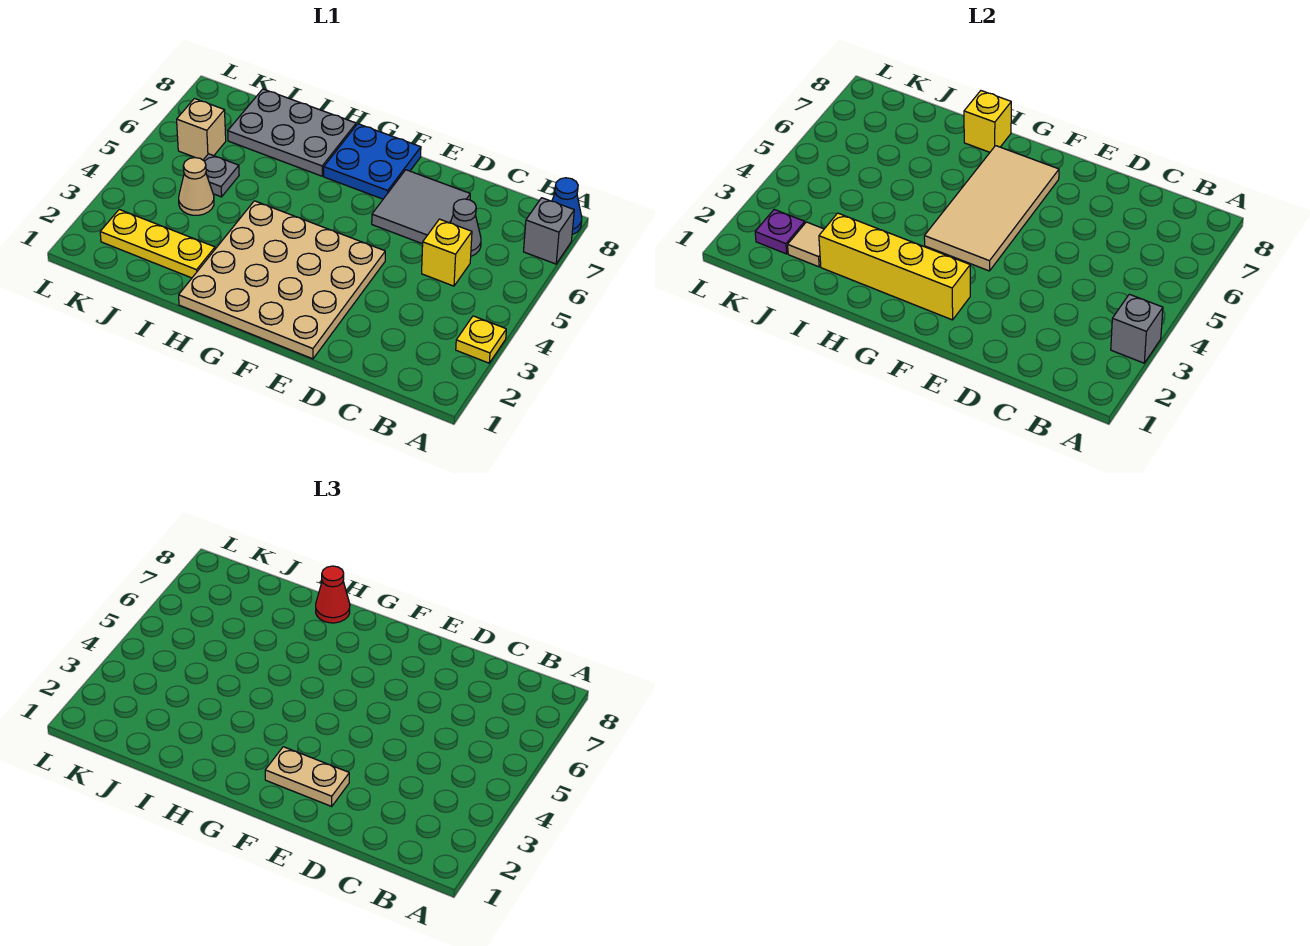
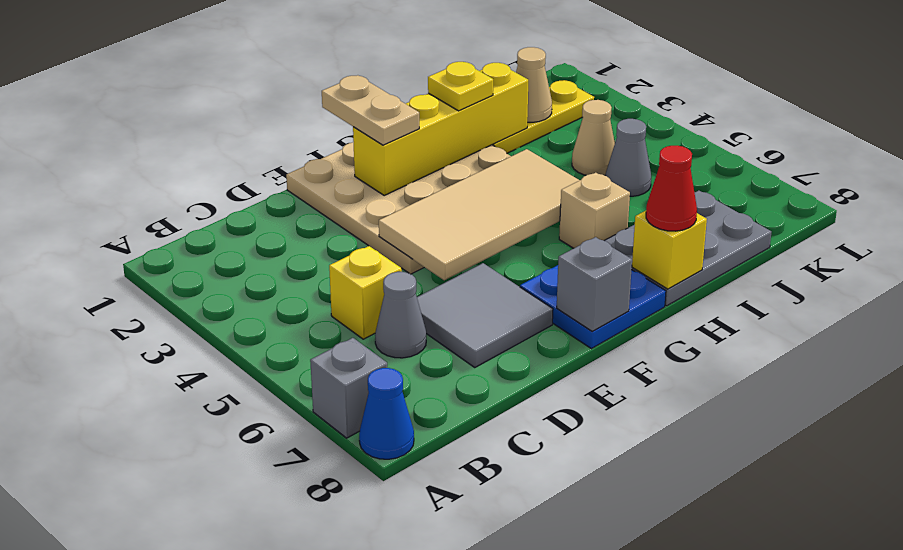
yellow 1x1 plate [456,316,506,363] -> yellow 1x1 plate moved to [428,62,493,111]
grey 1x1 brick [1111,294,1163,363] -> grey 1x1 brick moved to [557,237,632,331]
tan 1x2 plate [265,747,349,806] -> tan 1x2 plate turned to [322,76,419,145]
tan 2x4 tile [924,146,1059,271] -> tan 2x4 tile turned to [379,149,580,280]
tan 1x1 tile [788,222,824,267] -> tan 1x1 cone [516,47,552,122]
grey 1x1 plate [203,154,239,197] -> grey 1x1 cone [606,119,651,196]
purple 1x1 plate [755,210,805,254] -> none
tan 1x1 brick [177,99,226,160] -> tan 1x1 brick moved to [559,173,630,248]

